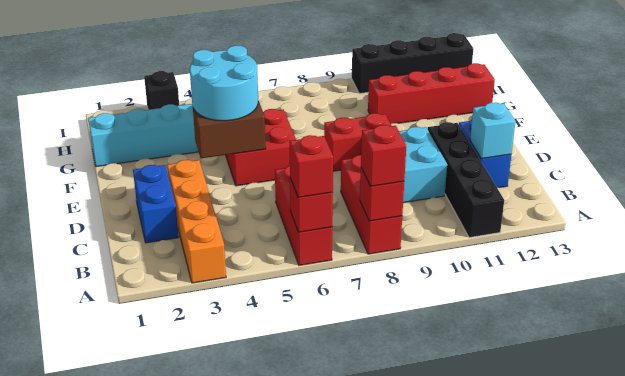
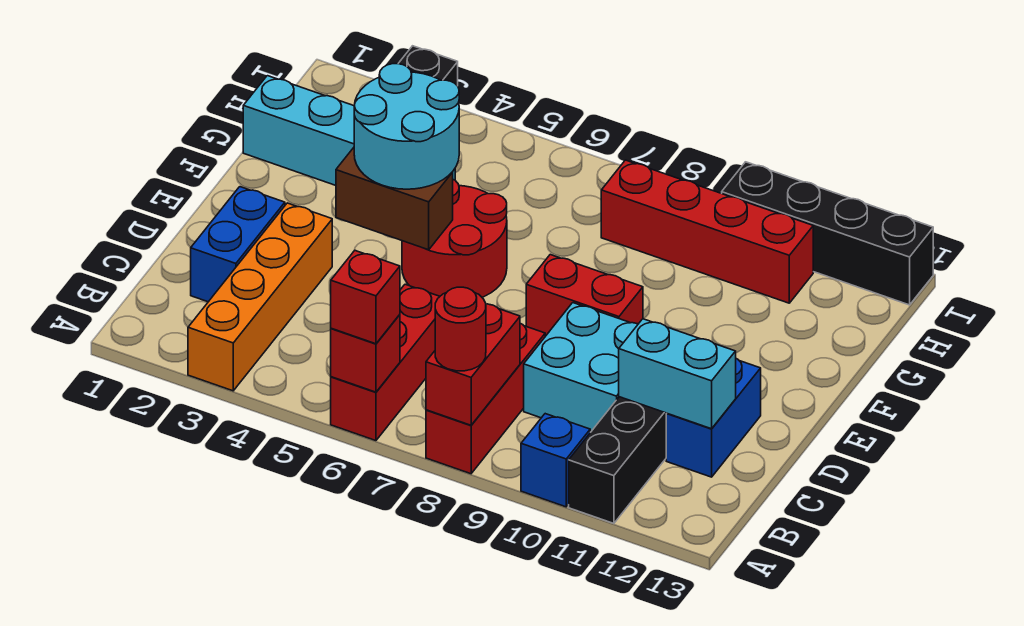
red 1x1 brick [360,168,404,221] -> red 1x2 brick [426,304,520,425]
red 1x1 brick [361,125,406,186] -> red 1x1 round brick [435,287,486,371]
none -> blue 1x1 brick [521,414,590,507]
cyan 1x1 brick [470,103,516,159] -> cyan 1x2 brick [619,319,736,429]
red 2x2 brick [226,109,296,186] -> red 2x2 round brick [402,180,507,297]
red 1x4 brick [368,63,495,124] -> red 1x4 brick moved to [601,160,813,303]

